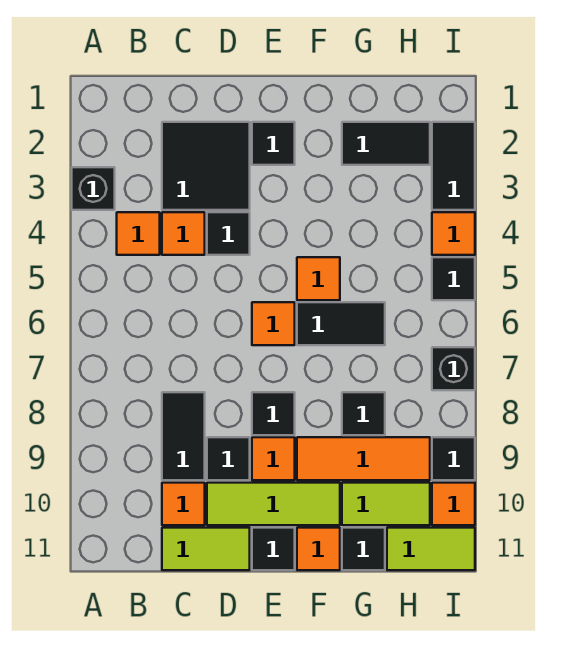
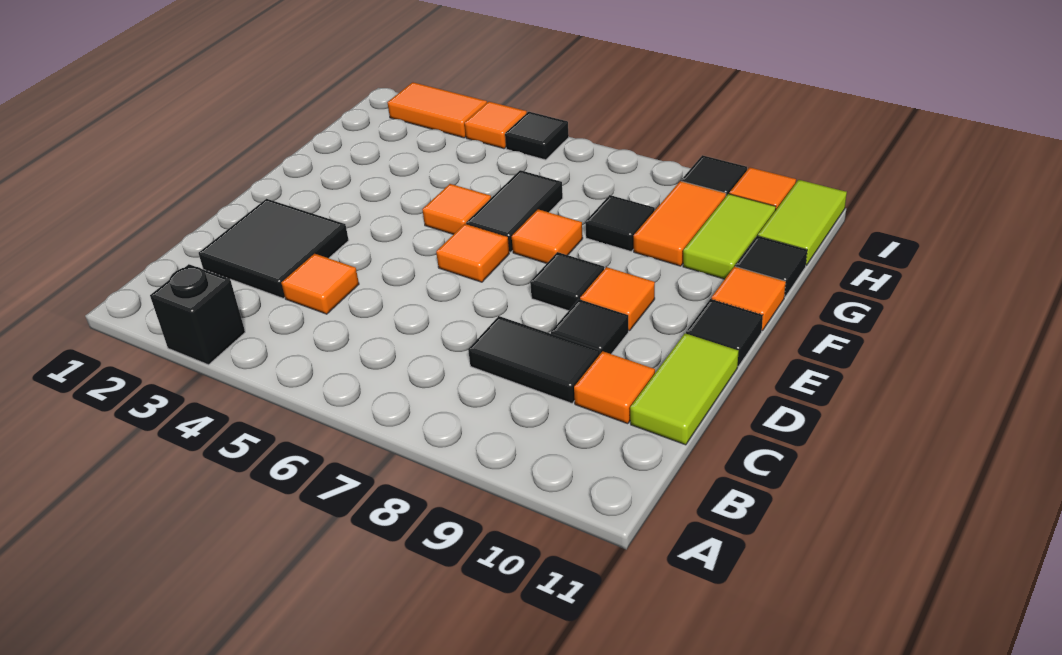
orange 1x1 tile [117,212,160,255] -> orange 1x1 tile moved to [512,209,583,263]
black 1x1 tile [207,212,250,255] -> none
lime 1x3 tile [207,483,340,525] -> none
black 1x1 tile [252,122,295,165] -> none
orange 1x3 tile [297,437,430,480] -> orange 1x2 tile [634,181,726,266]
black 1x2 tile [342,122,430,165] -> none
black 1x2 tile [432,122,475,210] -> orange 1x2 tile [387,82,487,138]
black 1x1 brick [432,347,475,390] -> none

